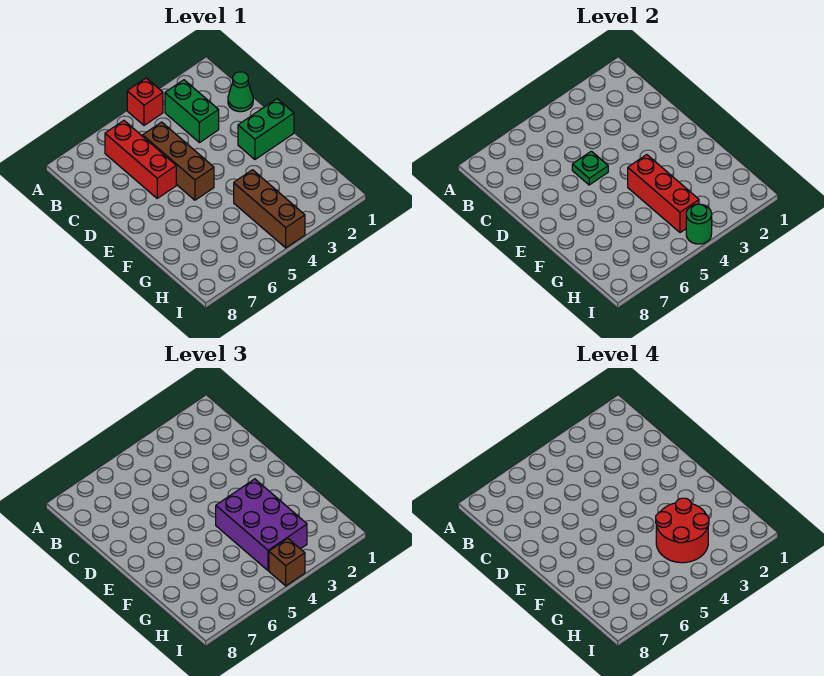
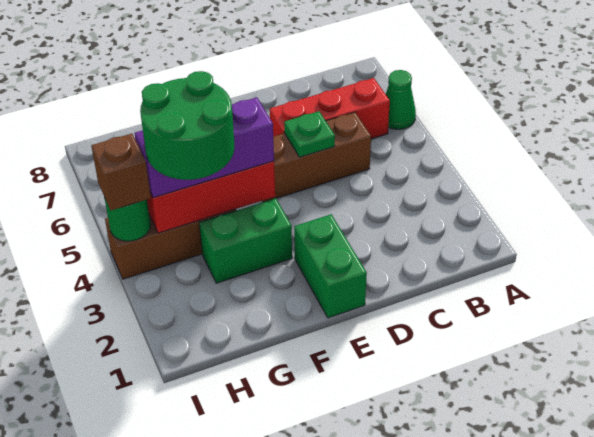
red 1x1 brick [127,78,163,125] -> none
green 1x2 brick [165,80,219,143] -> green 1x2 brick moved to [199,198,292,283]
green 1x1 cone [228,72,253,112] -> green 1x1 cone moved to [386,70,416,129]
purple 2x3 brick [216,479,307,571] -> purple 1x3 brick [135,97,274,198]
red 2x2 round brick [656,498,709,563] -> green 2x2 round brick [140,71,234,180]

